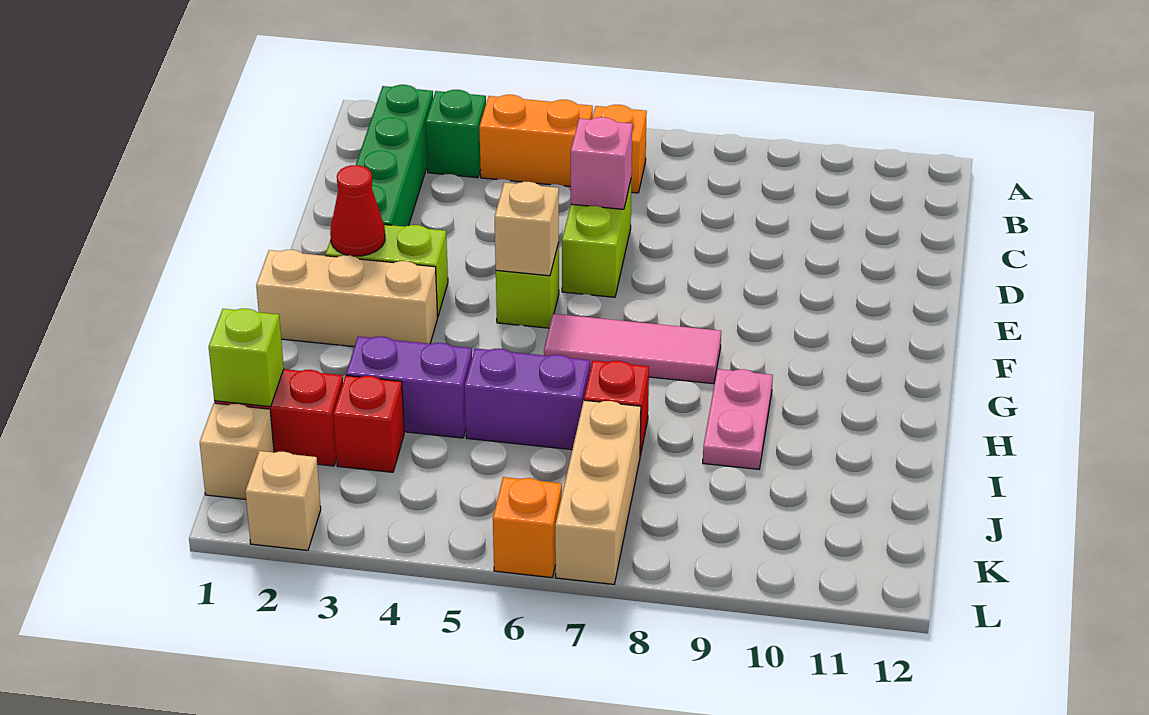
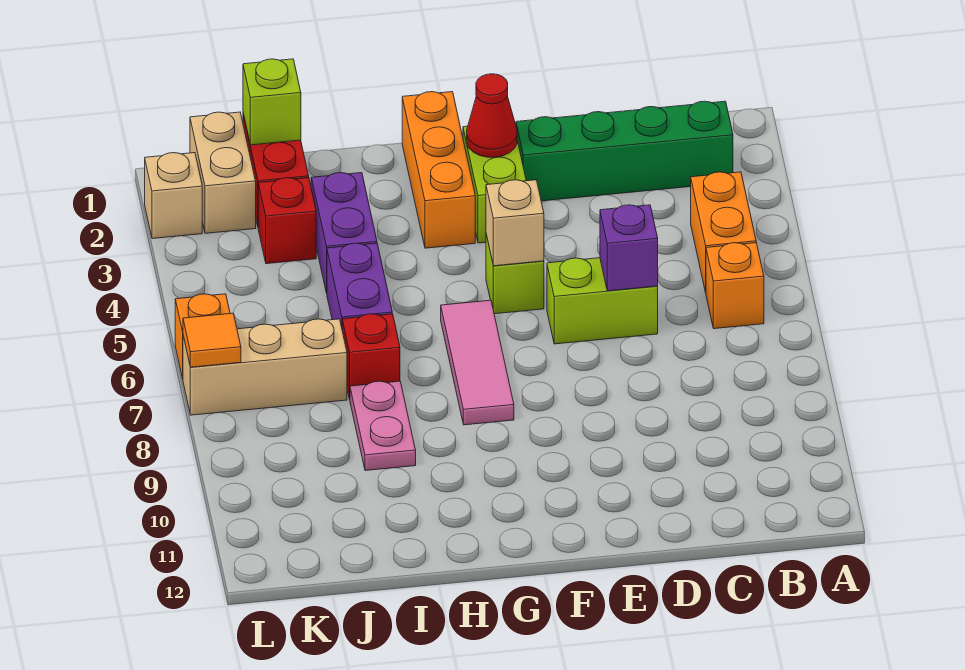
green 1x1 brick [426,90,486,178] -> none
pink 1x1 brick [571,117,632,209] -> purple 1x1 brick [600,205,658,291]
tan 1x3 brick [256,250,438,347] -> orange 1x3 brick [402,92,475,248]
pink 1x2 plate [703,369,773,469] -> pink 1x2 plate turned to [350,381,416,471]
tan 1x1 brick [200,403,274,499] -> tan 1x2 brick [190,112,256,233]
none -> orange 1x1 tile [183,313,241,367]

